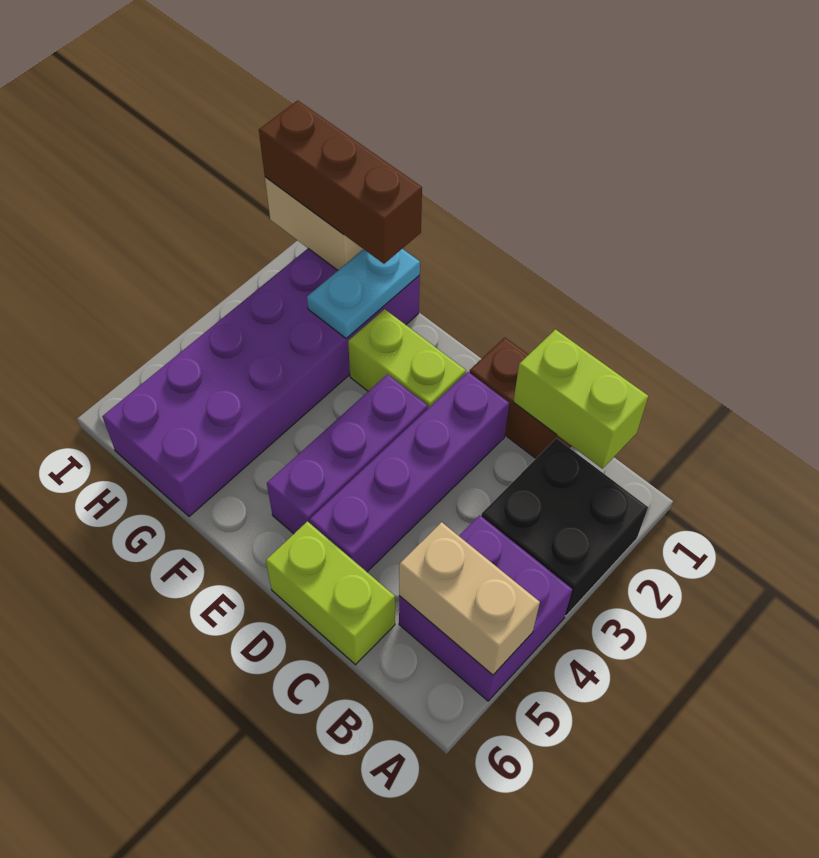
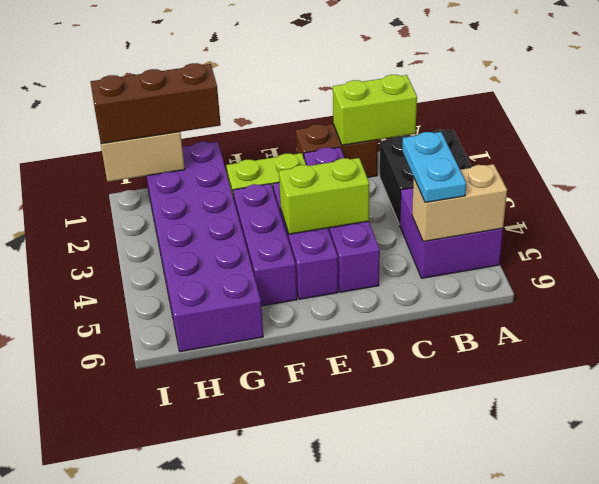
lime 1x2 brick [266,521,395,665] -> lime 1x2 brick moved to [279,158,369,234]
none -> purple 1x3 brick [233,184,297,306]
cyan 1x2 plate [307,249,420,339] -> cyan 1x2 plate moved to [402,132,466,202]

